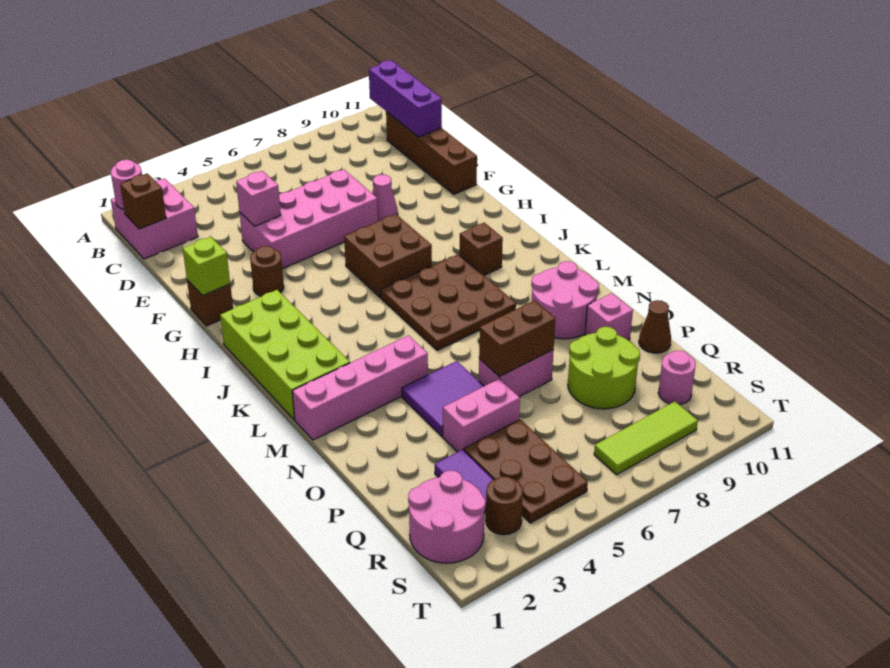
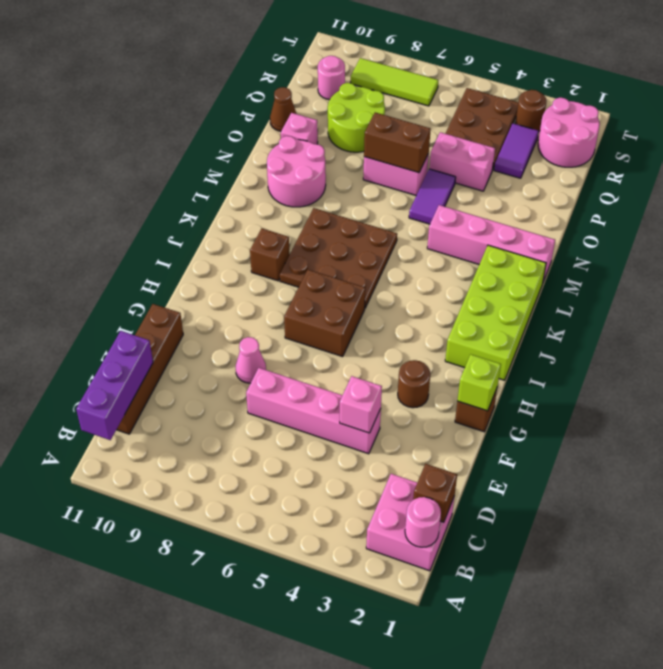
pink 2x4 brick [240,169,378,269] -> pink 1x4 brick [246,368,381,454]
purple 2x2 tile [402,361,484,436] -> purple 1x2 tile [409,169,456,224]

